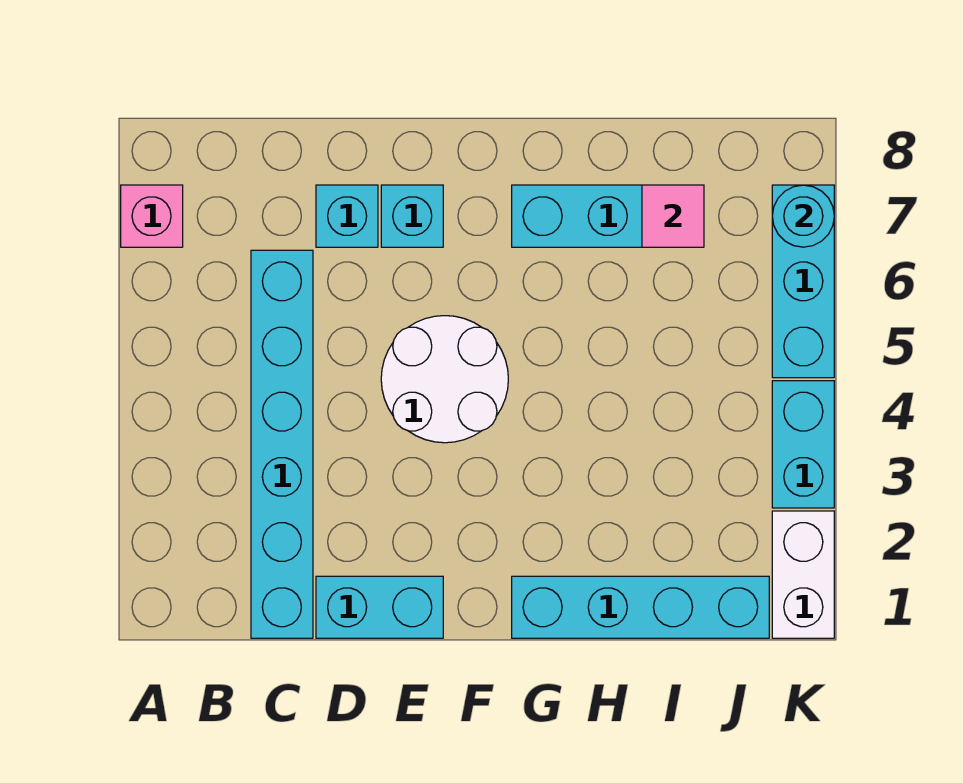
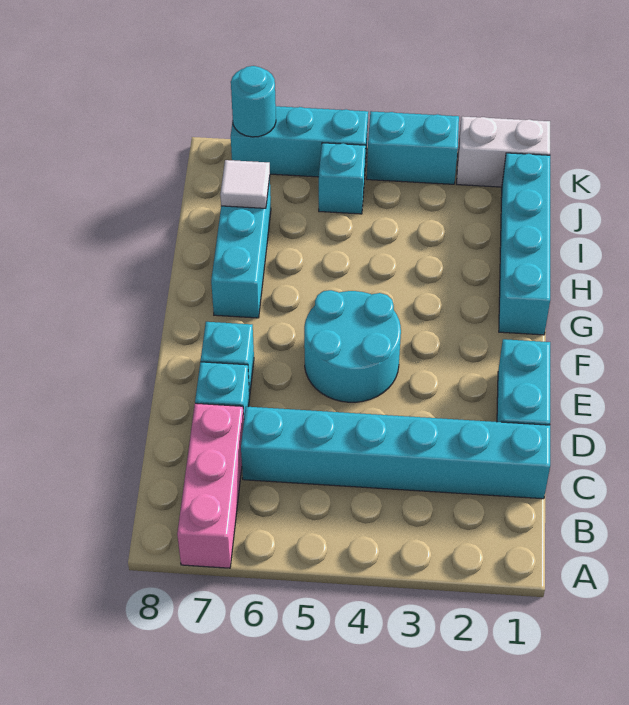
pink 1x1 brick [121,185,183,247] -> pink 1x3 brick [177,403,244,568]
white 2x2 round brick [381,316,508,443] -> cyan 2x2 round brick [304,290,401,402]
pink 1x1 tile [642,185,704,247] -> white 1x1 tile [220,160,270,208]
none -> cyan 1x1 brick [319,143,366,214]

